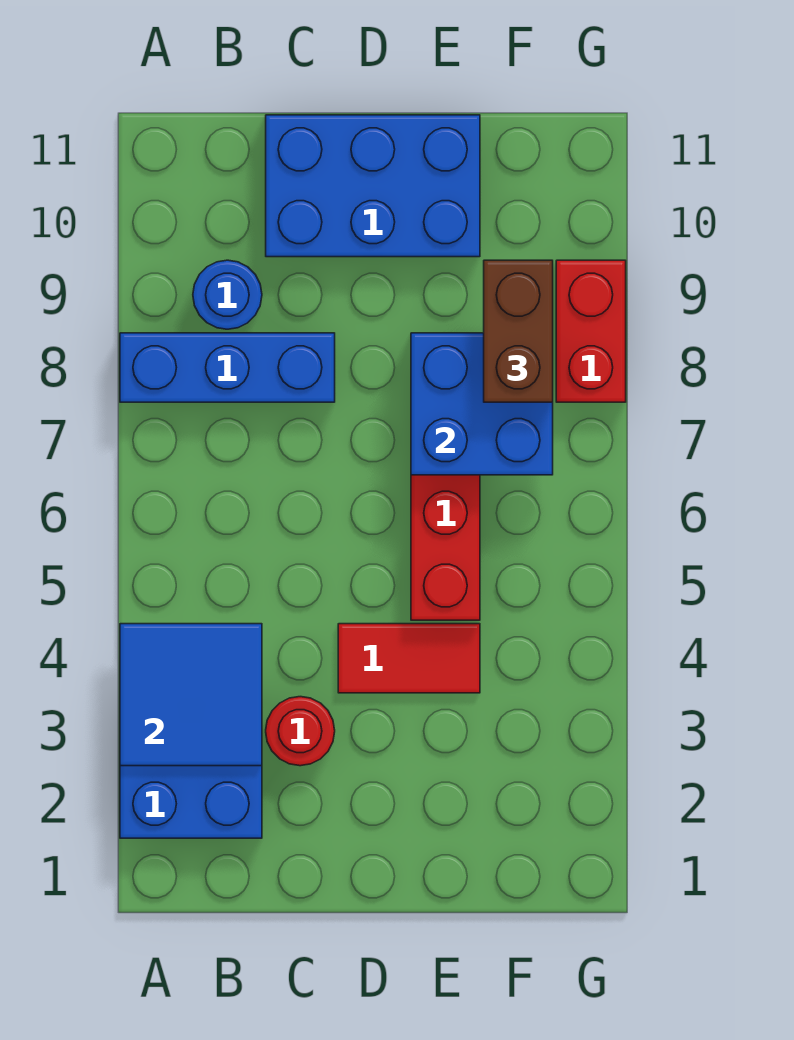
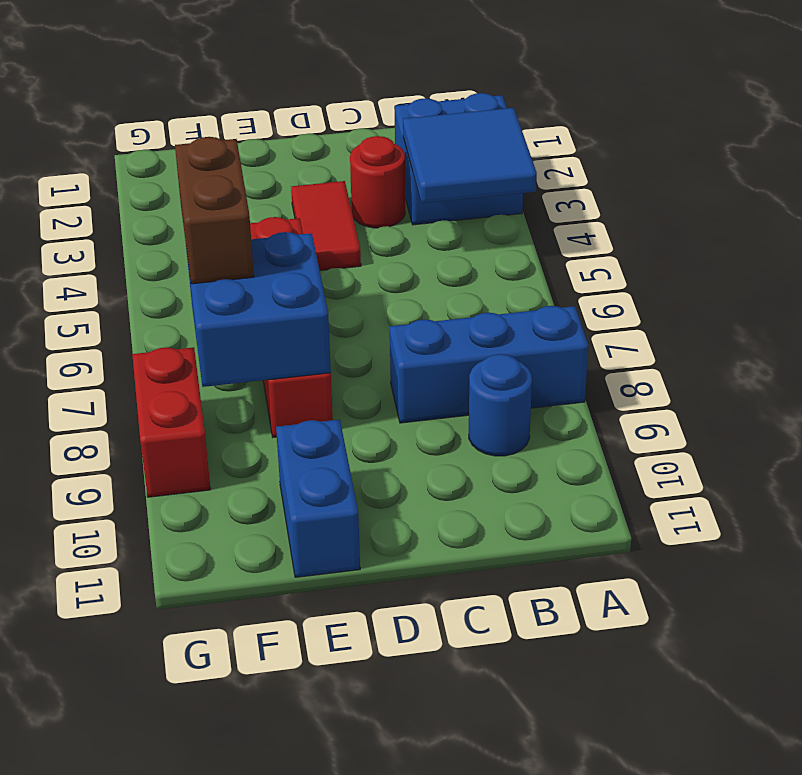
blue 2x3 brick [266,115,480,257] -> blue 1x2 brick [276,420,360,577]
red 1x2 tile [338,624,480,693] -> red 1x2 tile turned to [291,181,361,271]
brown 1x2 brick [484,260,553,402] -> brown 1x2 brick moved to [175,137,254,284]

